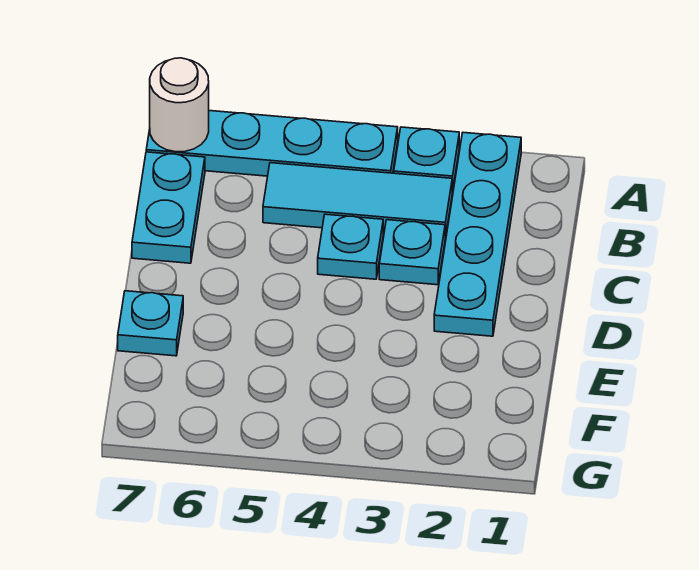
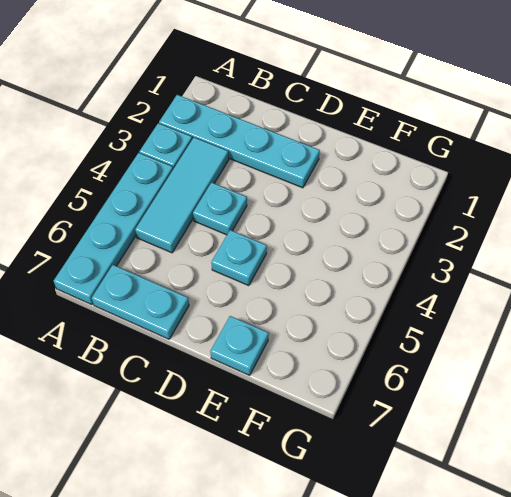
white 1x1 round brick [150,58,209,152] -> none
cyan 1x1 plate [379,220,445,285] -> cyan 1x1 plate moved to [211,230,267,285]

